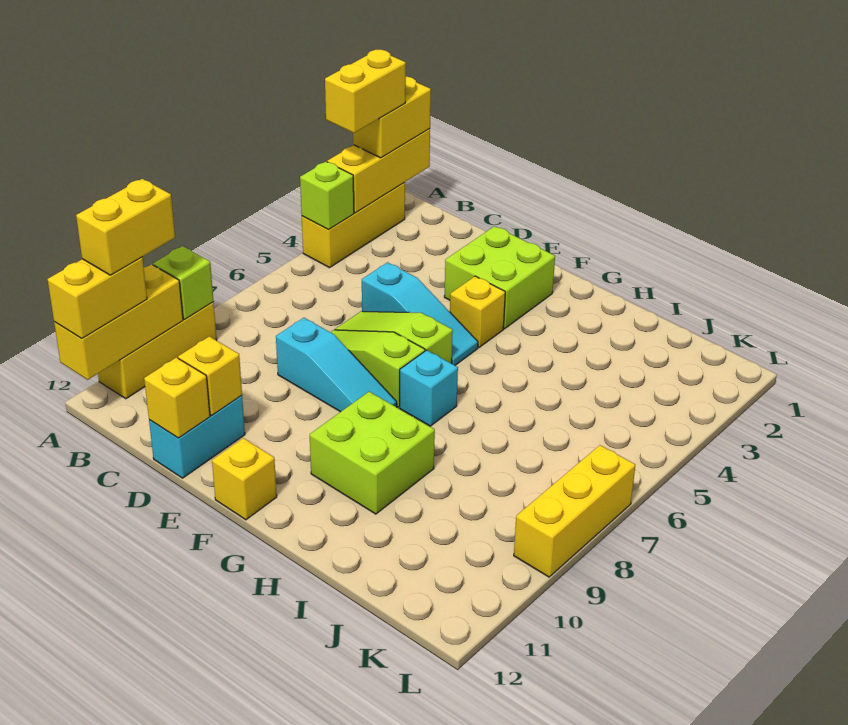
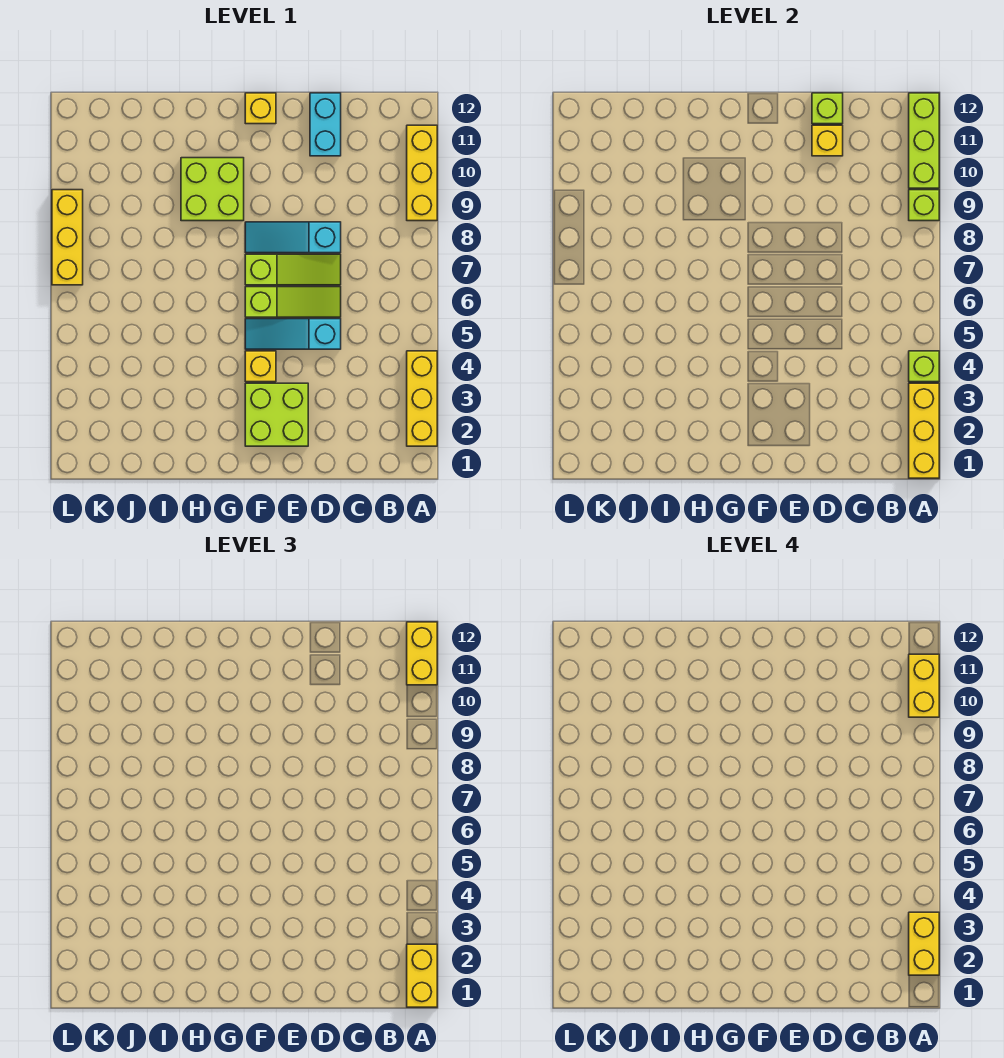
yellow 1x3 brick [54,264,183,380] -> lime 1x3 brick [909,93,939,188]
yellow 1x1 brick [144,357,210,438] -> lime 1x1 brick [812,93,843,124]
cyan 1x1 brick [400,350,458,426] -> none

